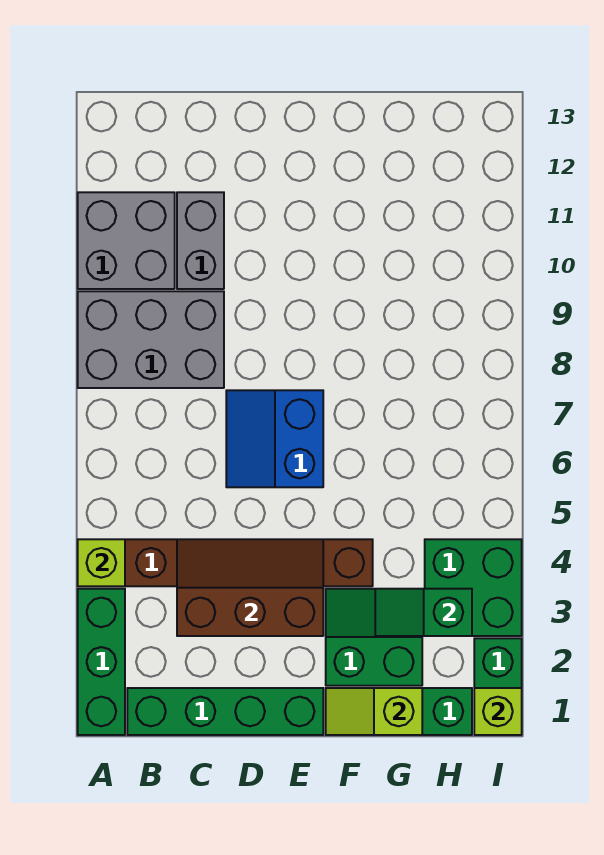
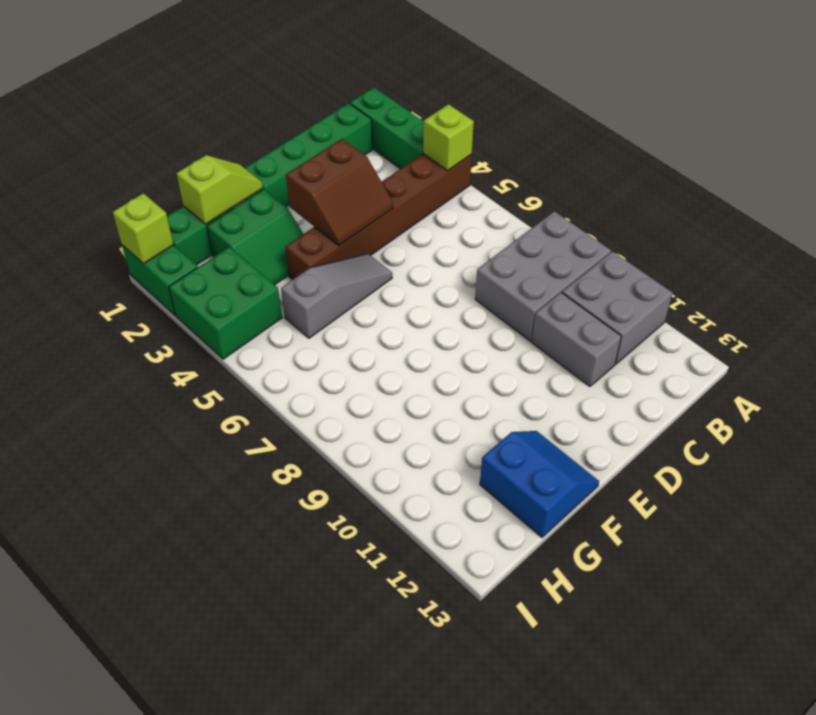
brown 2x3 slope [177,539,323,636] -> brown 2x2 slope [286,139,393,245]
blue 2x2 slope [226,390,323,487] -> blue 2x2 slope moved to [480,431,599,537]
none -> grey 1x3 slope [281,254,392,338]
green 1x2 slope [375,589,472,636] -> none

